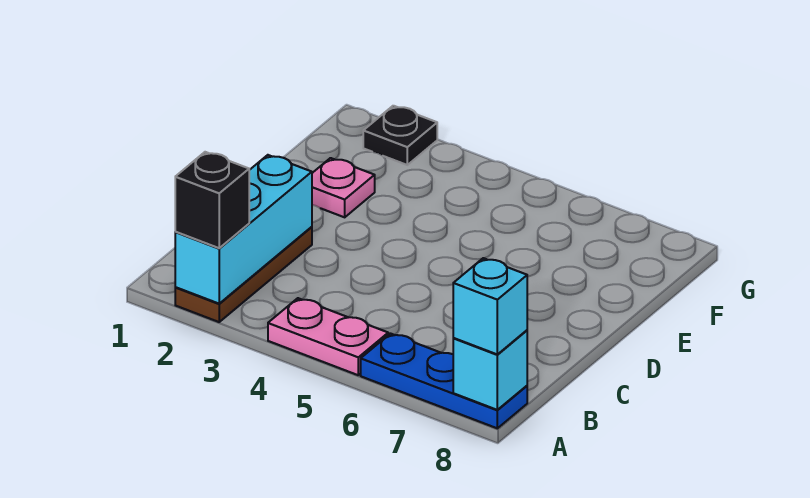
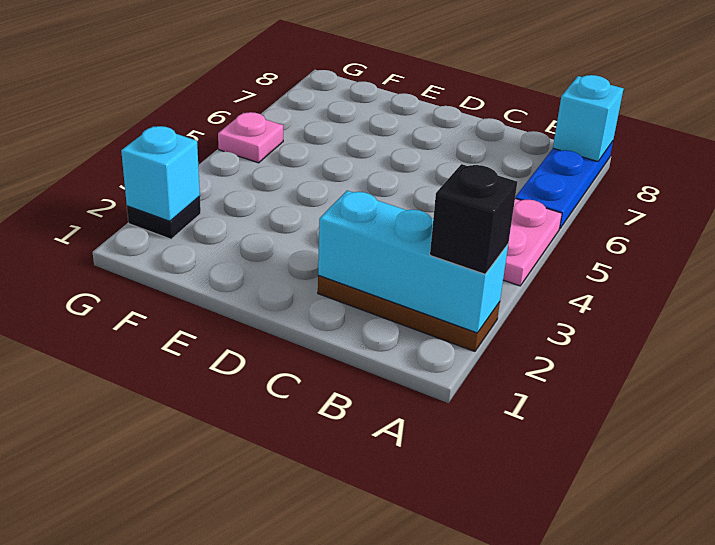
cyan 1x1 brick [453,258,527,354] -> cyan 1x1 brick moved to [121,126,200,221]
pink 1x1 plate [312,158,375,217] -> pink 1x1 plate moved to [218,112,283,163]

